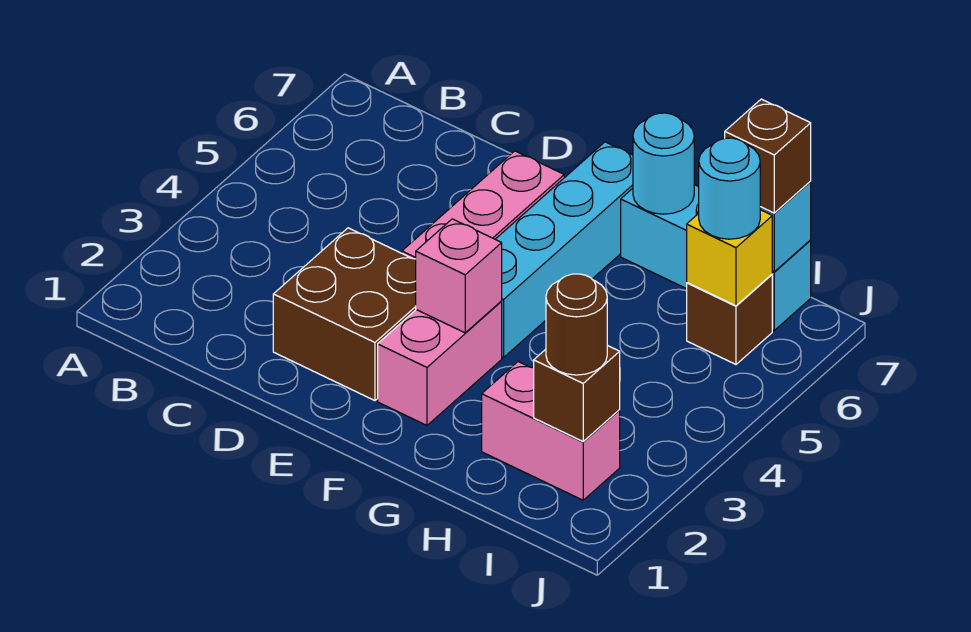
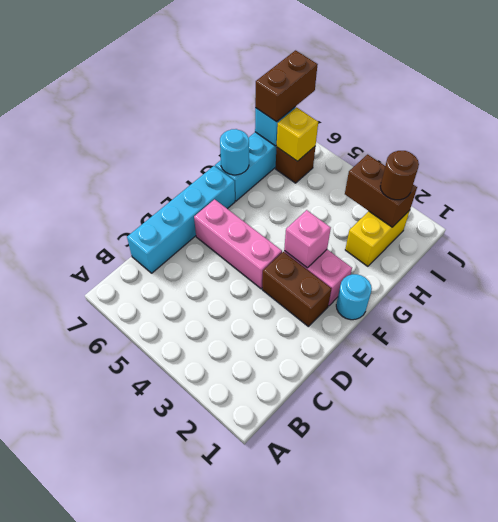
brown 2x2 brick [273,228,416,401] -> brown 1x2 brick [262,252,332,327]
cyan 1x4 brick [495,142,633,358] -> cyan 1x4 brick turned to [127,166,235,273]
pink 1x2 brick [482,362,620,500] -> yellow 1x2 brick [345,210,410,266]
brown 1x1 brick [534,345,620,441] -> brown 1x2 brick [345,154,417,227]
cyan 1x1 round brick [699,138,760,239] -> cyan 1x1 round brick moved to [336,274,372,320]
brown 1x1 brick [725,99,811,213] -> brown 1x2 brick [255,50,318,122]

